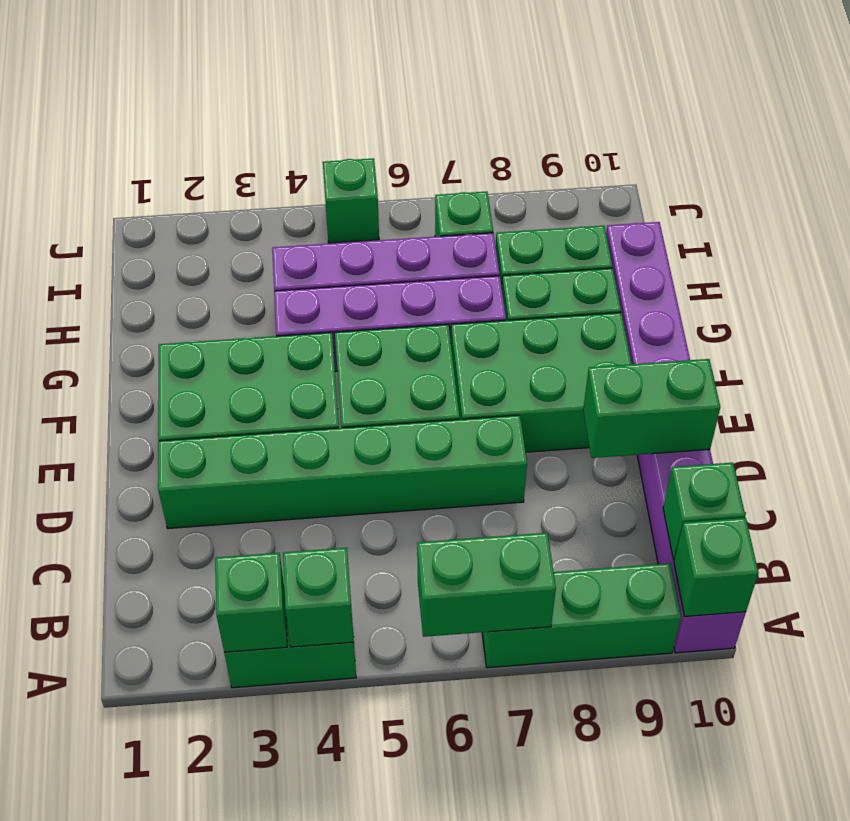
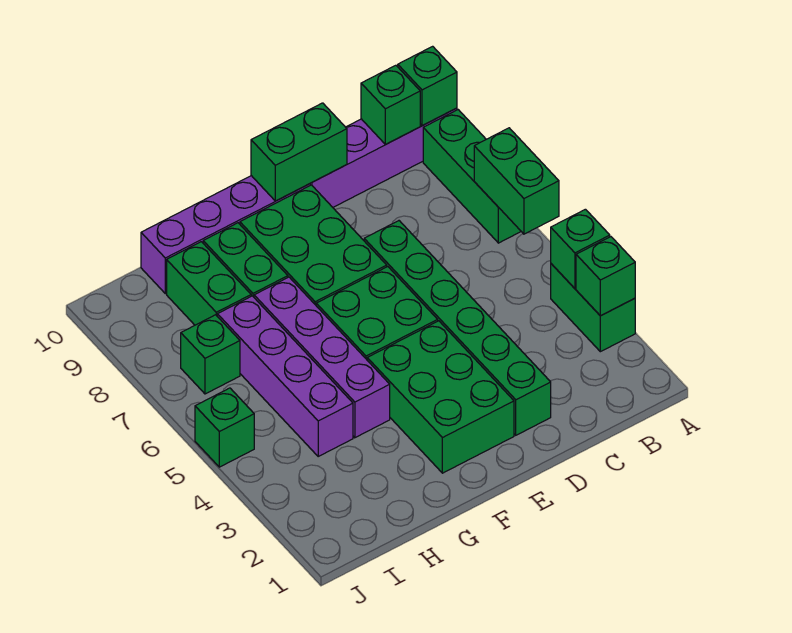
green 1x2 brick [583,359,720,458] -> green 1x2 brick turned to [251,103,347,201]

